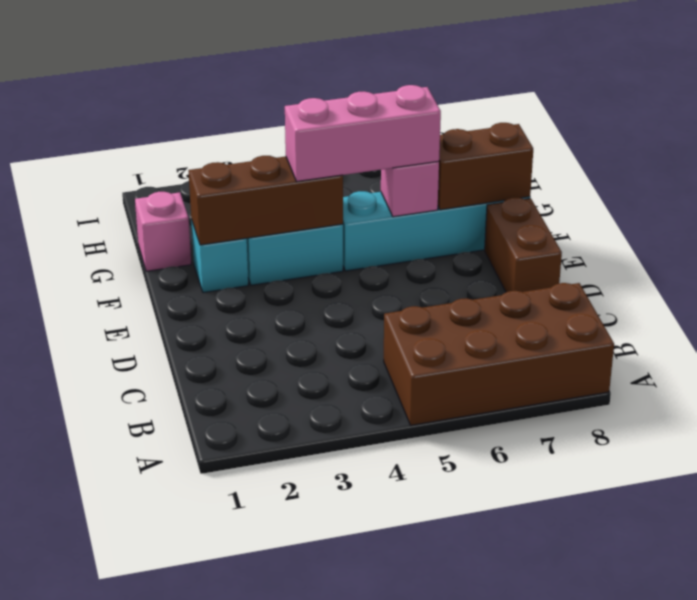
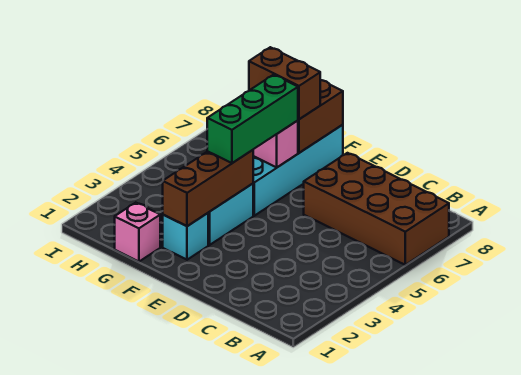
brown 2x4 brick [384,283,614,425] -> brown 2x4 brick turned to [304,153,449,265]
brown 1x2 brick [485,198,562,292] -> brown 1x2 brick moved to [249,47,320,119]
pink 1x3 brick [285,85,441,181] -> green 1x3 brick [207,75,298,163]

